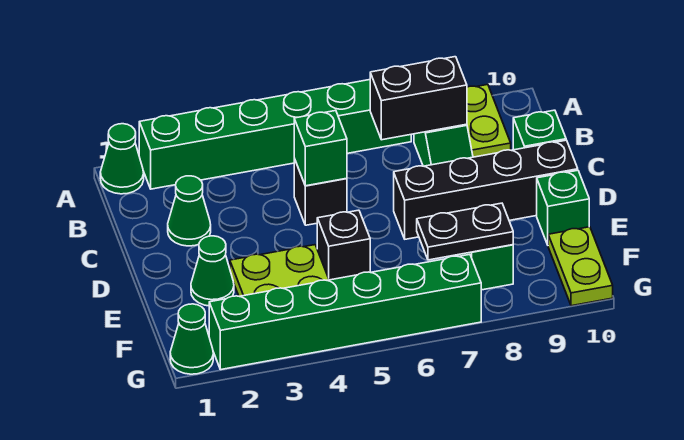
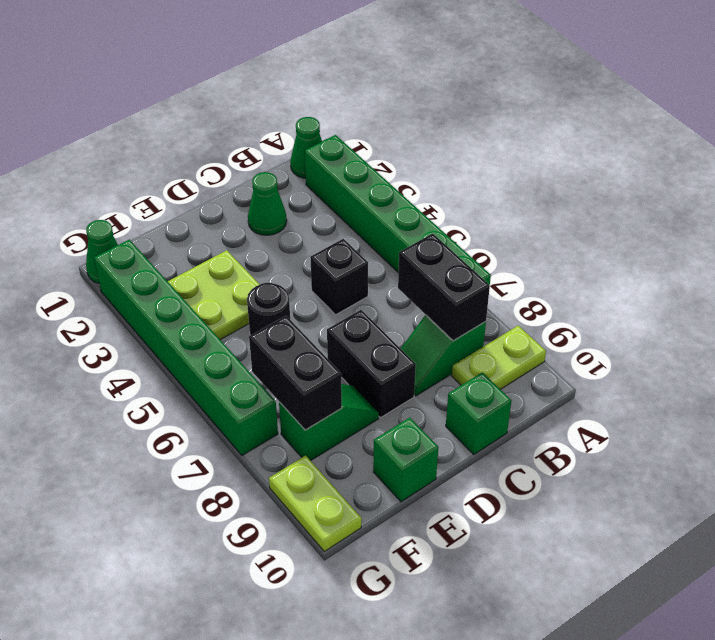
green 1x1 brick [294,111,347,186] -> none
black 1x4 brick [394,140,578,239] -> black 1x2 brick [327,310,416,418]
green 1x1 cone [191,236,234,306] -> none
black 1x1 brick [317,210,370,280] -> black 1x1 round brick [247,283,290,335]
black 1x2 plate [417,203,513,260] -> black 1x2 brick [249,316,342,430]
lime 1x2 plate [548,227,613,306] -> lime 1x2 plate turned to [269,455,361,551]

